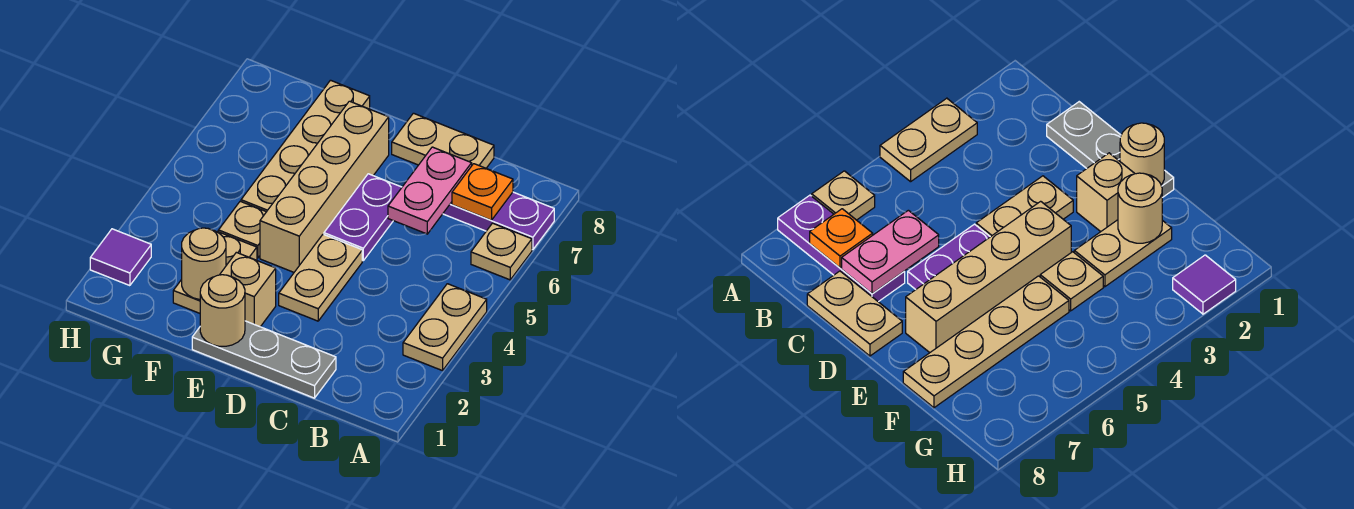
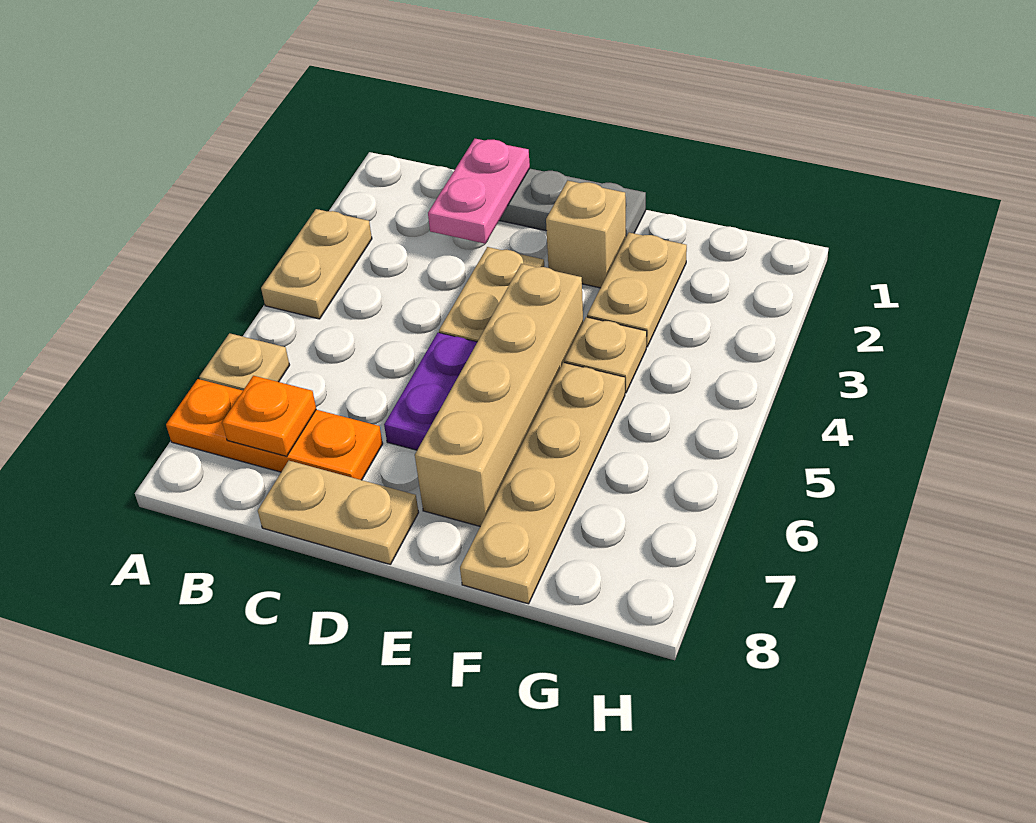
purple 1x3 plate [443,192,554,250] -> orange 1x3 plate [166,379,383,480]
pink 1x2 plate [388,147,472,234] -> pink 1x2 plate moved to [428,139,530,244]
tan 1x1 round brick [200,275,245,346] -> none
tan 1x1 round brick [182,228,226,300] -> none
purple 1x1 tile [90,229,151,286] -> none

